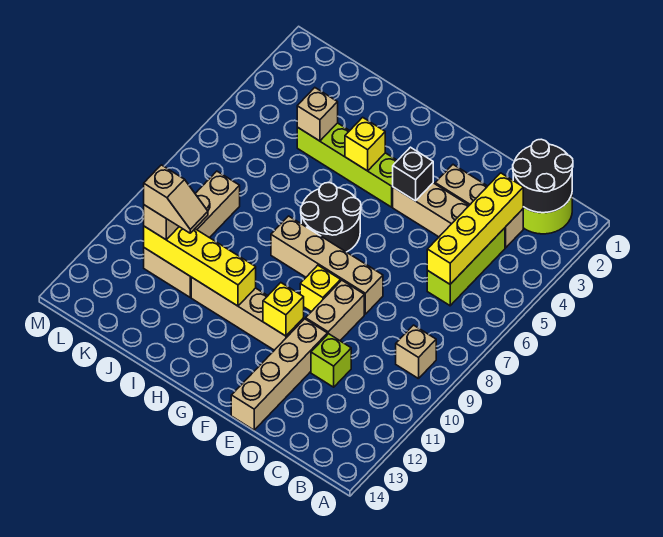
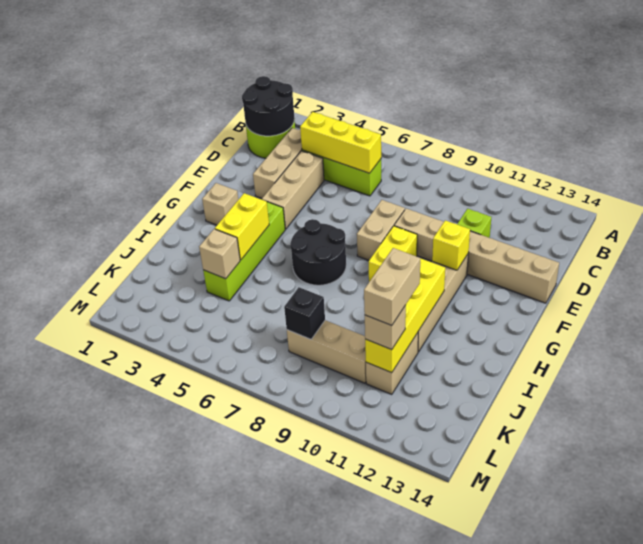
tan 1x1 brick [396,325,436,379] -> tan 1x1 brick moved to [202,183,238,225]
yellow 1x4 brick [427,173,523,284] -> yellow 1x3 brick [300,112,381,173]
tan 1x4 brick [271,216,383,314] -> tan 1x2 brick [357,200,405,260]
black 1x1 brick [393,147,433,201] -> black 1x1 brick moved to [284,287,325,339]
yellow 1x1 brick [300,265,341,312] -> yellow 1x2 brick [369,226,417,282]
yellow 1x1 brick [345,117,385,171] -> yellow 1x2 brick [215,193,269,260]
tan 1x2 slope [144,165,208,233] -> tan 1x2 brick [364,248,420,326]

